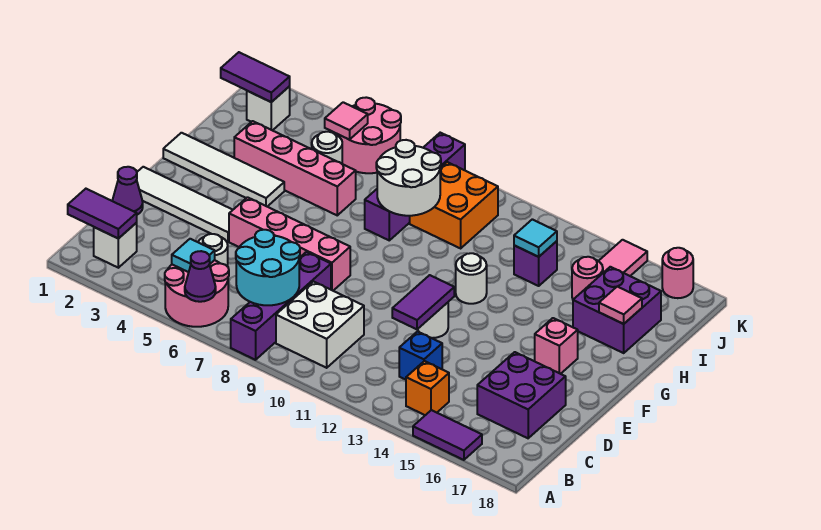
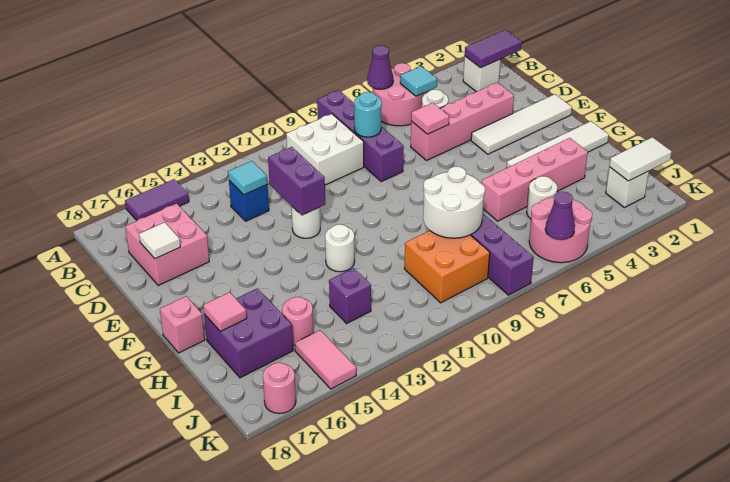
cyan 2x2 round brick [236,230,300,305] -> cyan 1x1 round brick [354,92,382,137]
orange 1x1 brick [406,361,449,415] -> none
purple 2x2 brick [477,352,566,438] -> pink 2x2 brick [125,204,209,285]
purple 1x1 cone [112,167,143,215] -> purple 1x1 cone moved to [545,192,575,240]
purple 1x2 tile [392,275,454,329] -> purple 1x2 brick [268,147,325,215]
none -> white 1x1 tile [139,222,180,259]
pink 1x4 brick [229,197,350,291] -> pink 1x4 brick moved to [411,82,514,160]
pink 1x1 brick [535,318,578,374] -> pink 1x1 brick moved to [160,296,205,353]
cyan 1x1 tile [514,219,557,257] -> cyan 1x1 tile moved to [228,161,268,195]
purple 1x2 tile [221,52,290,102] -> white 1x2 tile [609,137,672,181]
pink 1x1 tile [325,102,368,140] -> pink 1x1 tile moved to [411,103,449,134]

